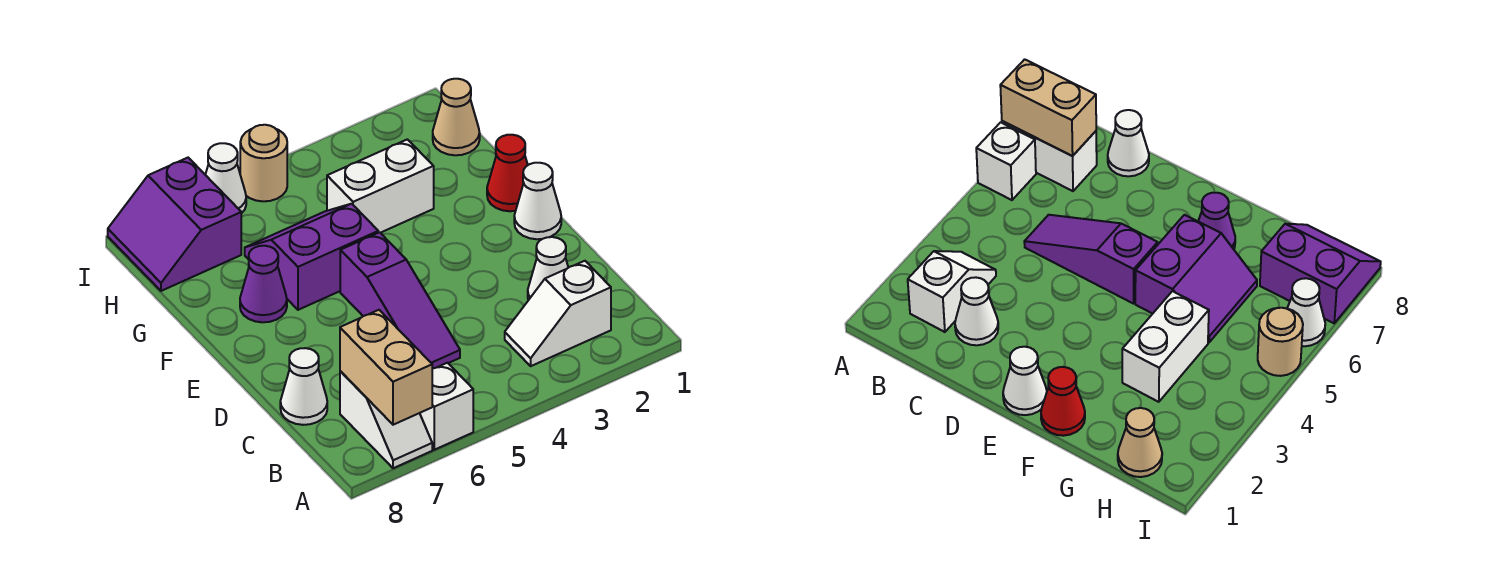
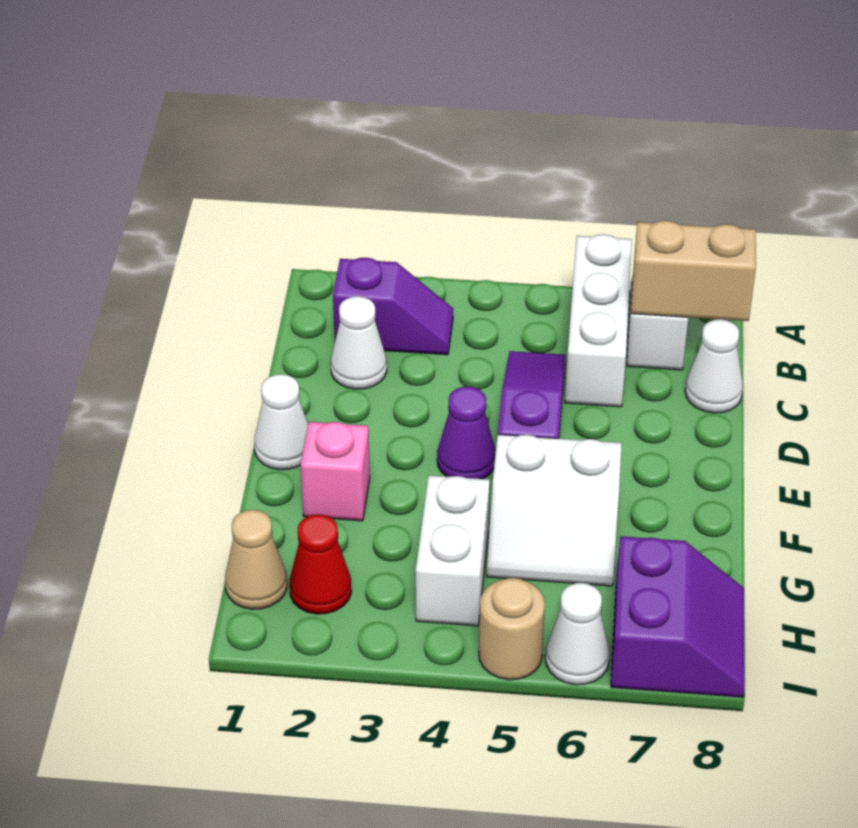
white 1x1 brick [420,363,473,450] -> white 1x3 brick [565,234,632,407]
tan 1x2 brick [340,310,432,425] -> tan 1x2 brick turned to [631,221,756,321]
white 1x2 slope [505,261,611,366] -> purple 1x2 slope [333,258,453,355]
red 1x1 cone [487,135,528,211] -> red 1x1 cone moved to [290,514,351,614]
none -> pink 1x1 brick [301,422,370,521]
purple 2x2 slope [245,204,378,310] -> white 2x2 slope [487,434,622,586]
purple 1x1 cone [240,246,287,322] -> purple 1x1 cone moved to [437,387,496,479]
white 1x2 brick [327,139,434,233] -> white 1x2 brick turned to [416,475,490,626]

